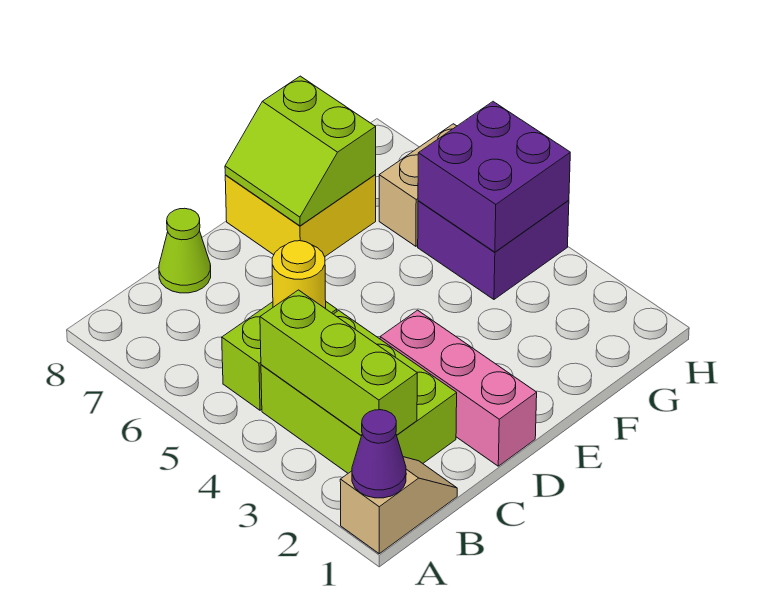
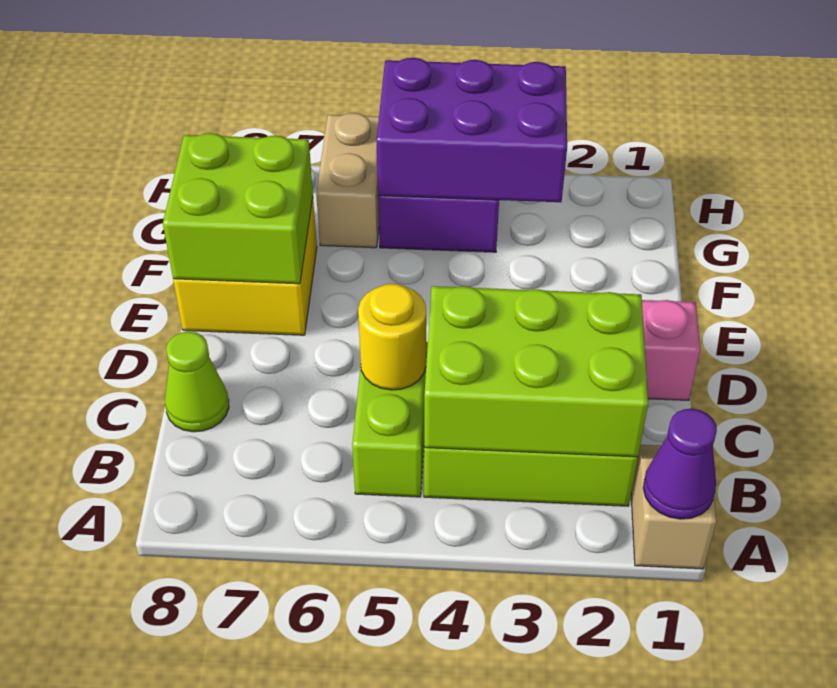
lime 1x3 brick [260,290,417,436] -> lime 2x3 brick [424,286,648,457]
lime 2x2 slope [225,76,376,226] -> lime 2x2 brick [163,133,313,284]
purple 2x2 brick [418,102,570,252] -> purple 2x3 brick [376,58,567,202]

